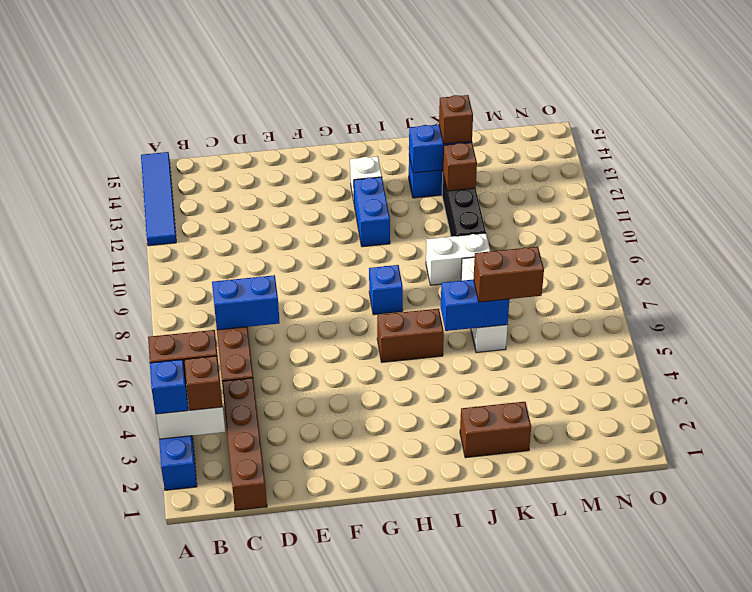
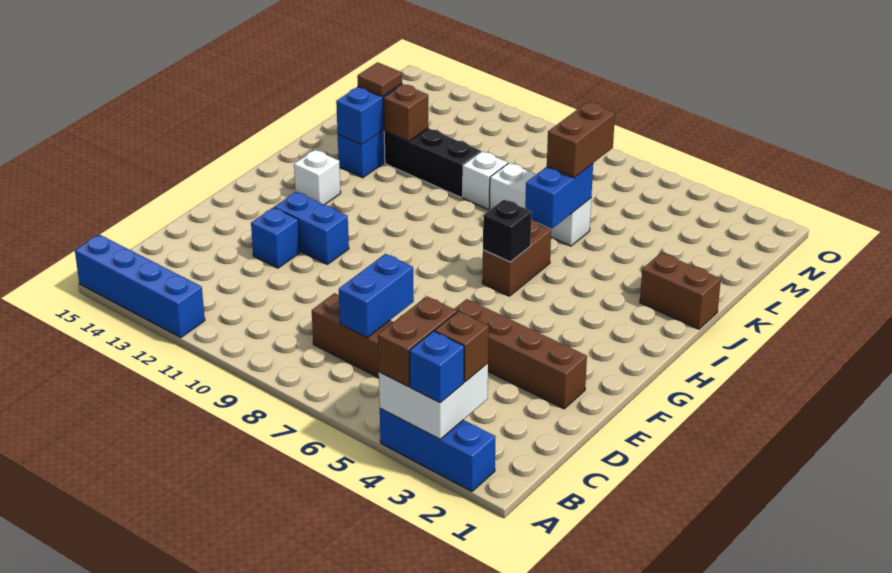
blue 1x4 tile [141,152,176,246] -> blue 1x4 brick [75,235,205,338]
brown 1x4 brick [222,378,267,511] -> brown 1x4 brick moved to [455,299,587,409]
none -> black 1x1 brick [483,200,532,262]
blue 1x1 brick [369,265,403,315] -> blue 1x1 brick moved to [251,207,300,268]
blue 1x2 brick [354,177,390,247] -> blue 1x2 brick moved to [274,192,349,264]
brown 1x2 brick [460,402,531,458] -> brown 1x2 brick turned to [640,253,721,329]
white 1x2 brick [426,233,490,285] -> white 1x1 brick [463,151,508,209]
brown 1x1 brick [439,95,473,144] -> brown 1x1 tile [357,62,402,96]

